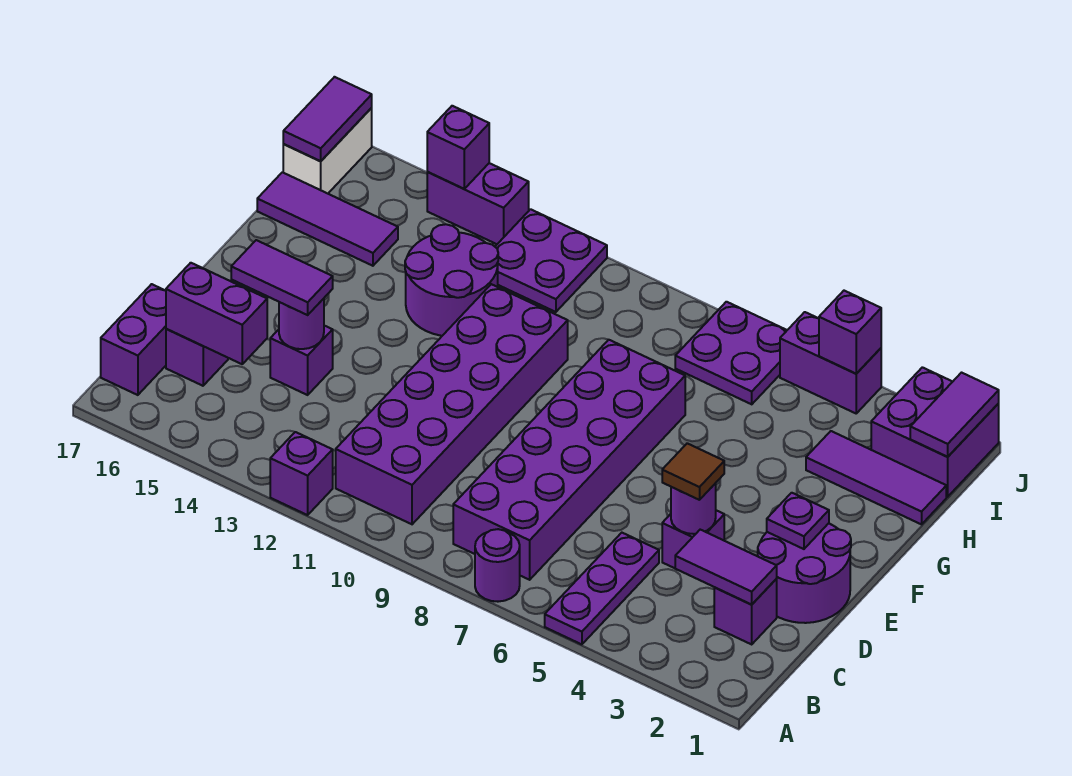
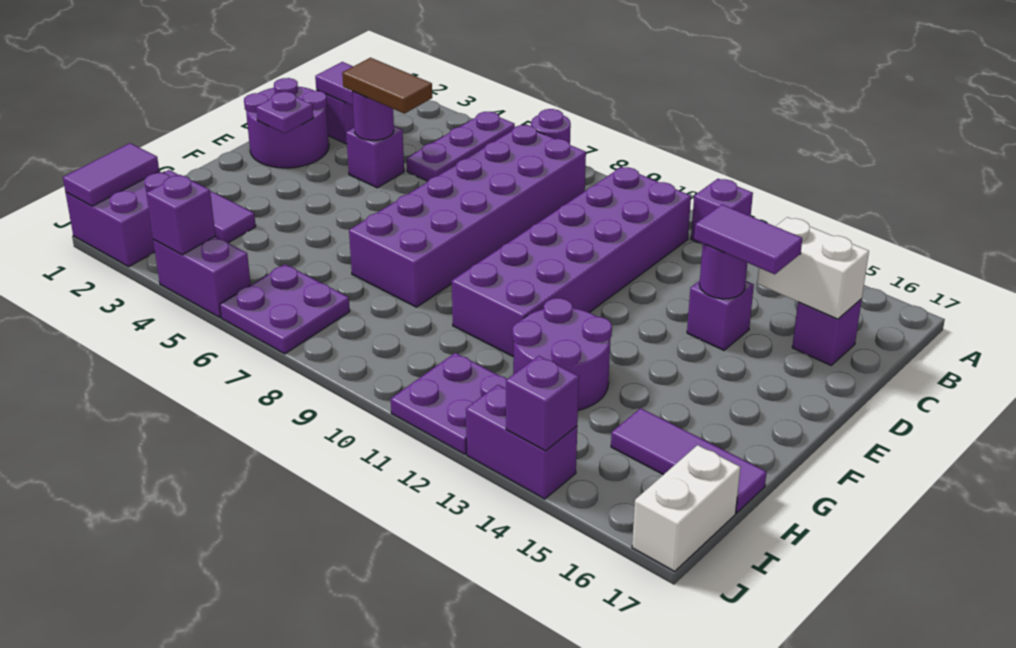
purple 1x2 brick [101,284,166,395] -> none
purple 1x2 brick [166,263,267,364] -> white 1x2 brick [757,217,869,319]
brown 1x1 tile [662,443,724,500] -> brown 1x2 tile [342,58,432,114]
purple 1x2 tile [283,77,372,161] -> none

